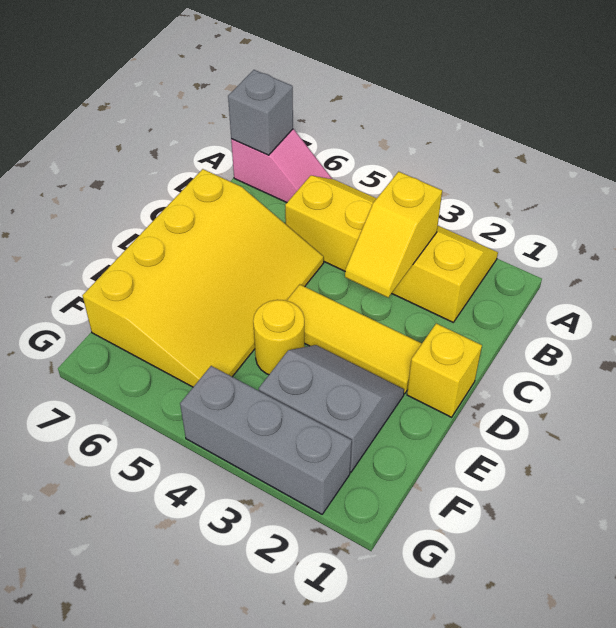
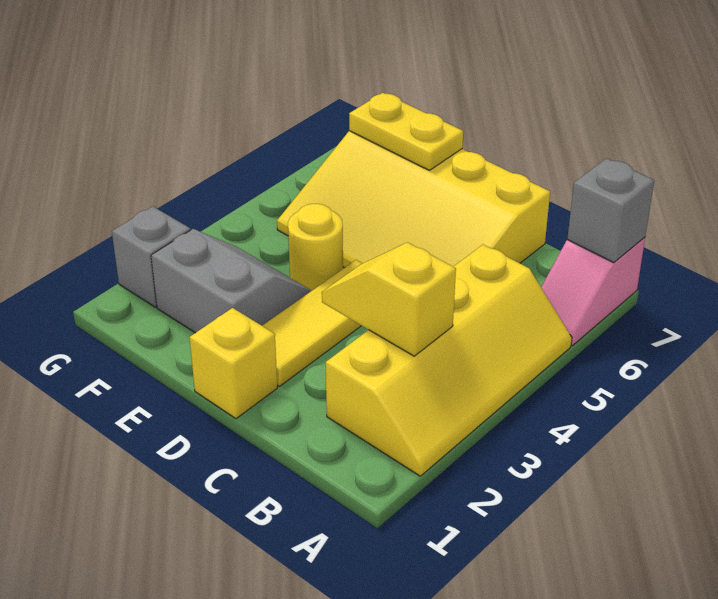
grey 2x2 slope [259,345,404,472] -> grey 2x2 slope turned to [151,229,312,333]
none -> yellow 1x2 plate [349,93,463,170]
grey 1x3 brick [180,366,352,514] -> grey 1x1 brick [112,206,190,307]

